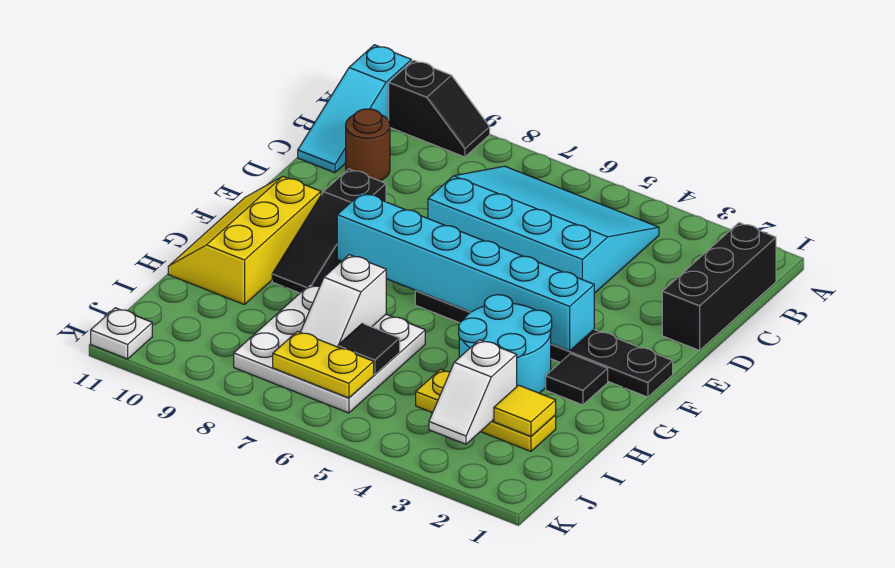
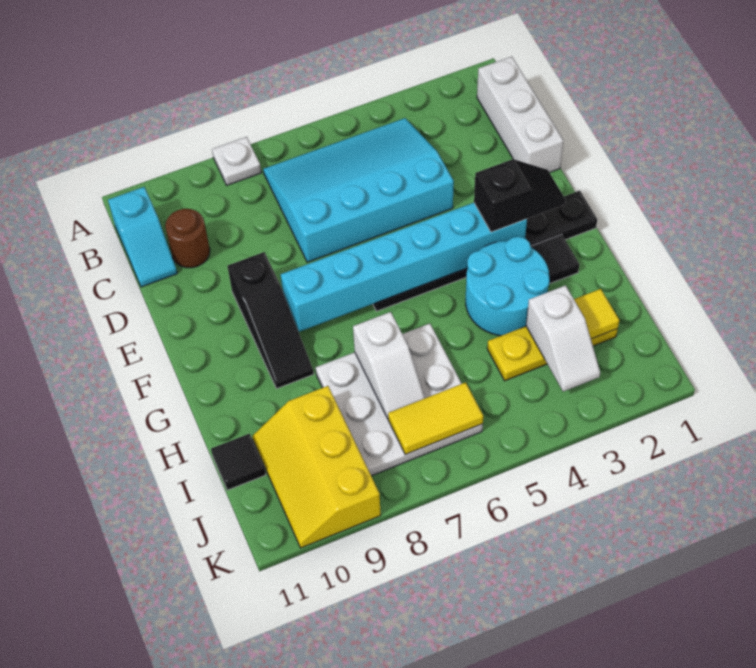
black 1x2 slope [389,60,490,157] -> black 1x2 slope moved to [474,159,565,232]
cyan 1x3 slope [298,45,411,173] -> cyan 1x2 slope [108,187,177,287]
black 1x3 brick [662,223,776,350] -> white 1x3 brick [477,56,563,172]
yellow 2x3 slope [168,176,321,305] -> yellow 2x3 slope moved to [252,386,381,548]
black 1x1 tile [338,323,400,375] -> black 1x1 tile moved to [211,434,266,490]
yellow 1x2 plate [273,331,374,398] -> yellow 1x2 tile [388,382,483,455]
white 1x1 plate [91,308,152,359] -> white 1x1 plate moved to [212,137,261,185]

